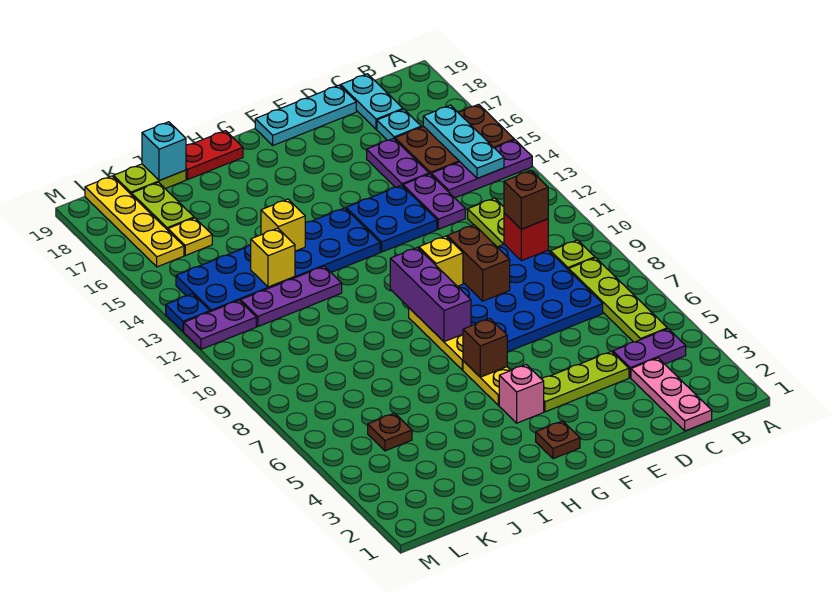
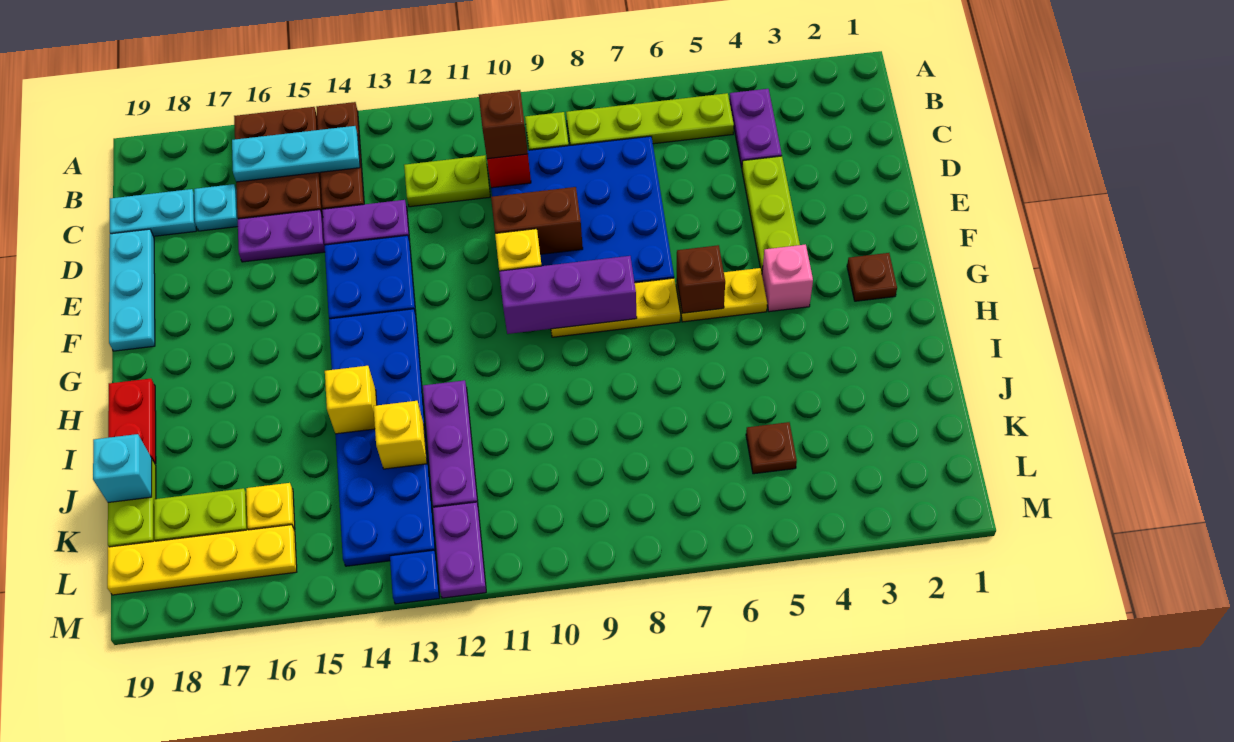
purple 1x3 plate [431,140,532,198] -> brown 1x3 plate [316,102,364,209]
pink 1x3 plate [631,358,712,431] -> none

